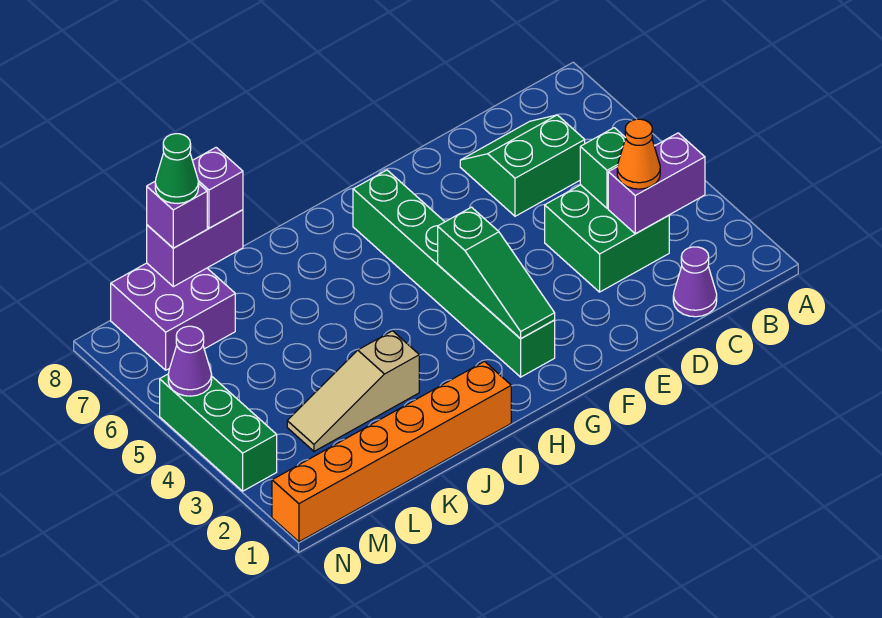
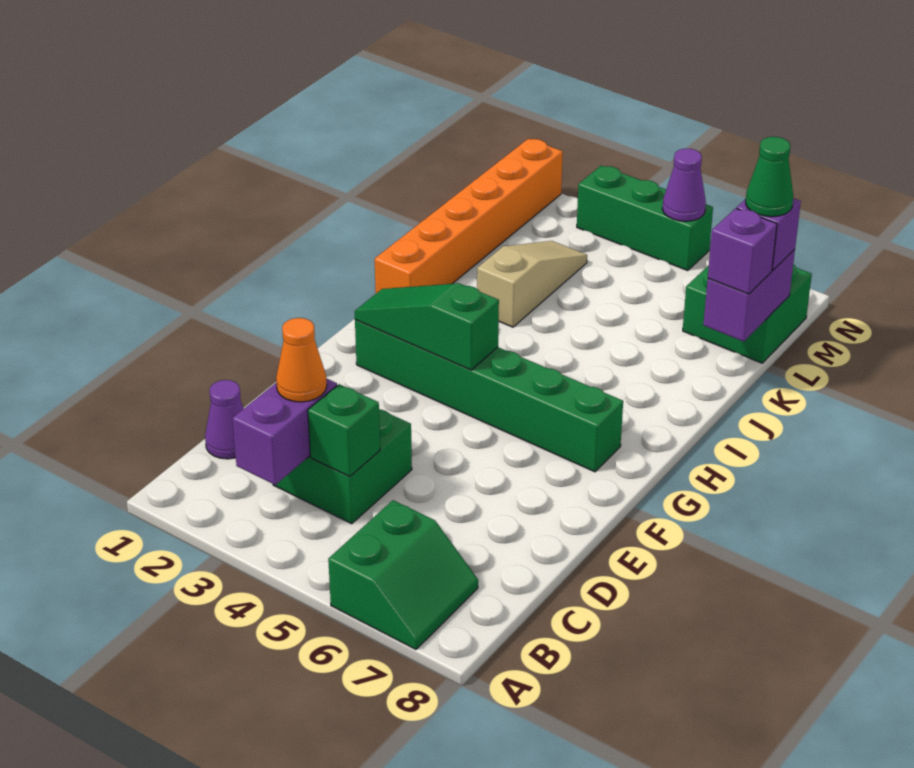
green 2x2 slope [460,115,585,216] -> green 2x2 slope moved to [328,500,478,649]
purple 2x2 brick [111,263,235,370] -> green 2x2 brick [683,264,812,363]

